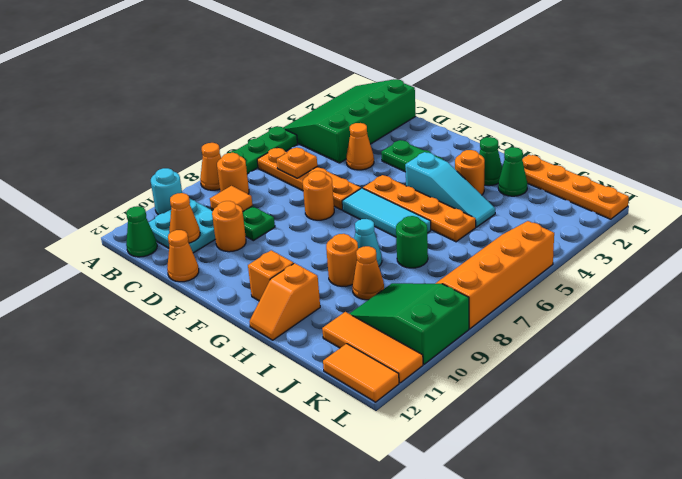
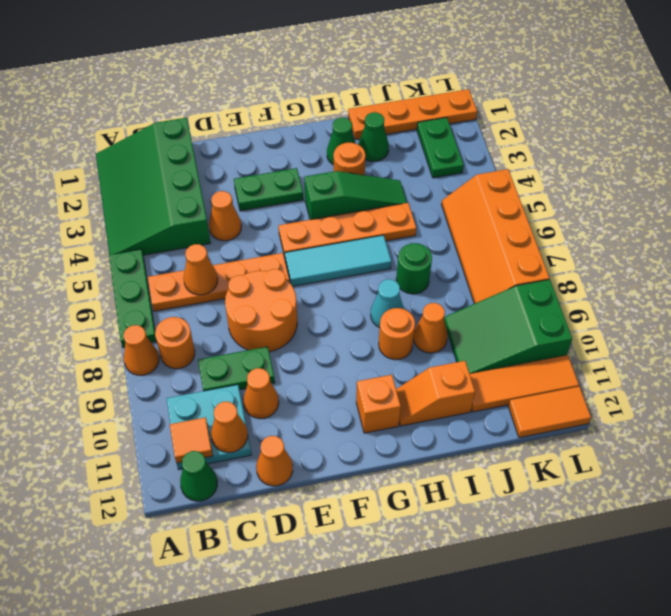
cyan 1x1 round brick [151,168,182,215] -> none
orange 1x1 plate [277,147,317,178] -> orange 1x1 cone [184,244,218,295]
orange 1x1 tile [210,186,253,211] -> orange 1x1 tile moved to [170,417,213,463]
orange 1x1 round brick [212,201,246,252] -> orange 1x1 cone [243,368,279,419]
orange 1x1 round brick [303,171,334,220] -> orange 2x2 round brick [225,269,297,352]
cyan 1x3 slope [405,152,495,227] -> green 1x3 slope [304,171,407,220]
orange 1x2 slope [249,263,320,340] -> orange 1x2 slope turned to [396,361,475,426]
none -> green 1x2 plate [417,117,464,178]

